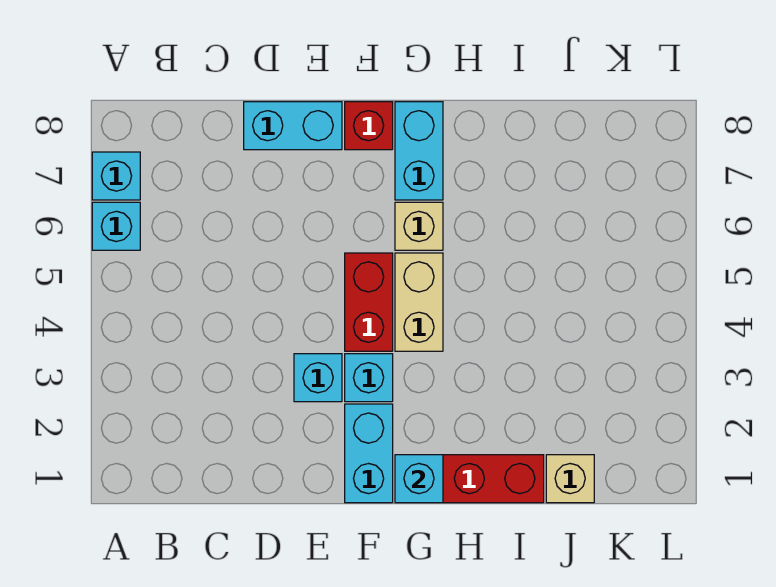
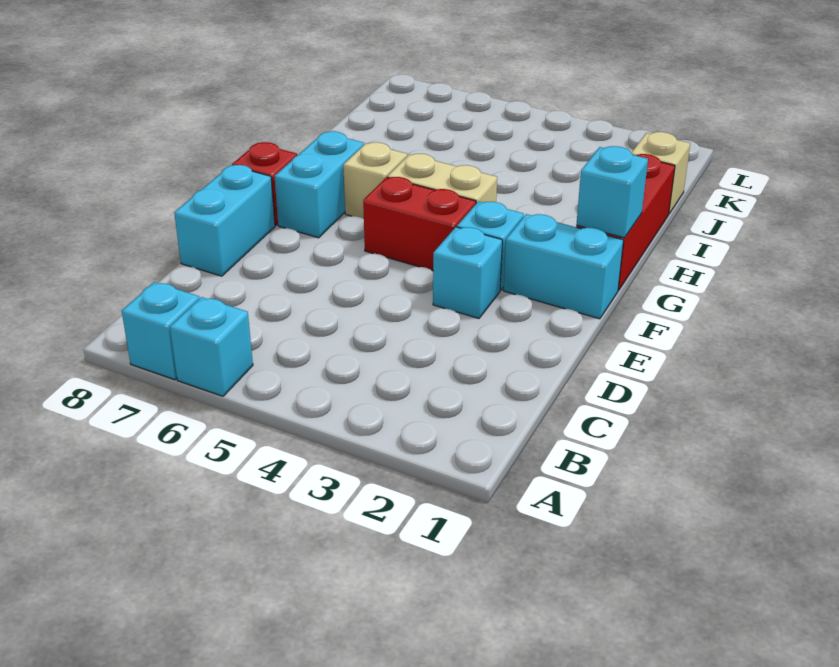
cyan 1x2 brick [395,102,443,200] -> cyan 1x2 brick turned to [275,131,364,238]

